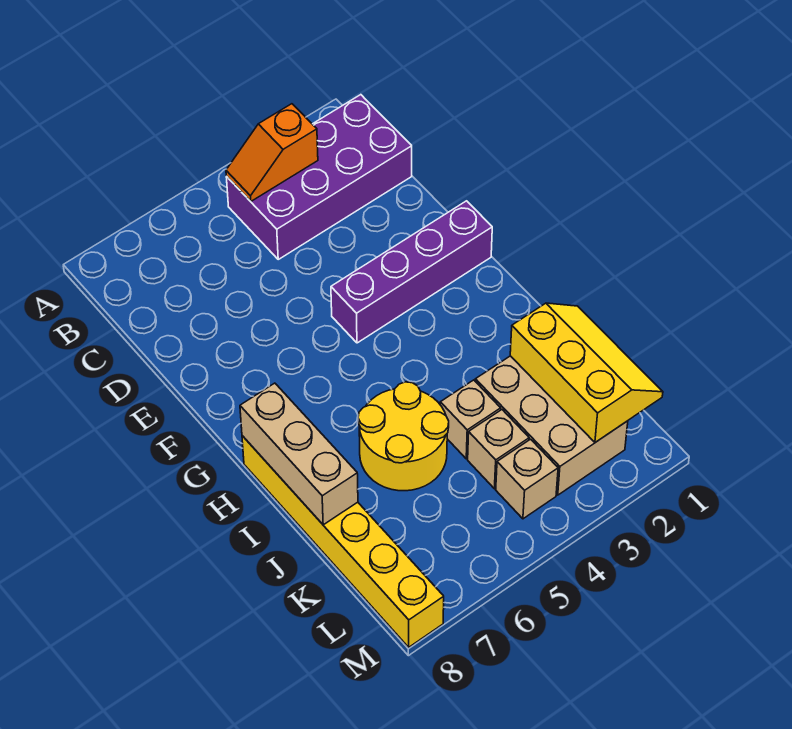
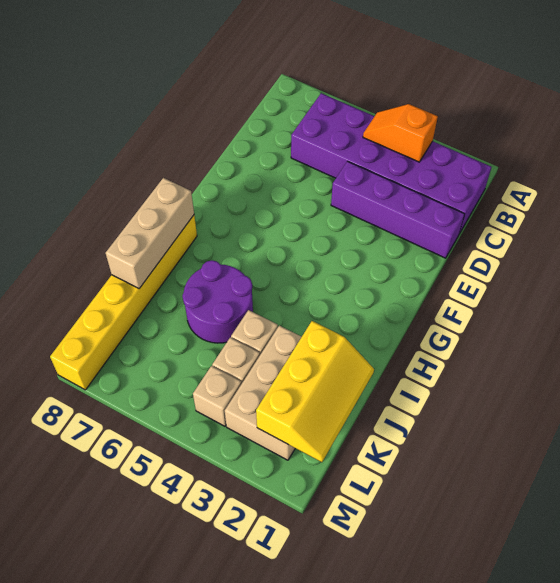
purple 2x4 brick [226,95,412,259] -> purple 2x6 brick [291,93,491,234]
purple 1x4 brick [331,201,492,343] -> purple 1x4 brick moved to [331,161,465,258]
yellow 2x2 round brick [358,382,449,491] -> purple 2x2 round brick [182,260,253,343]

